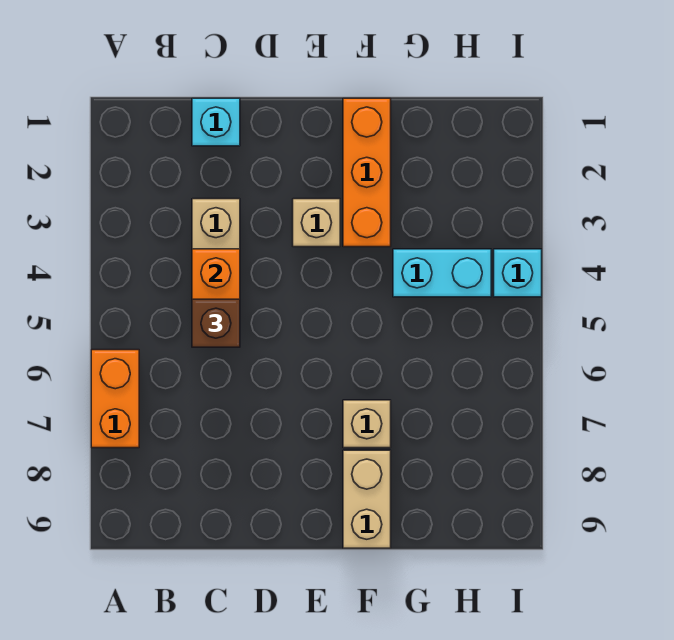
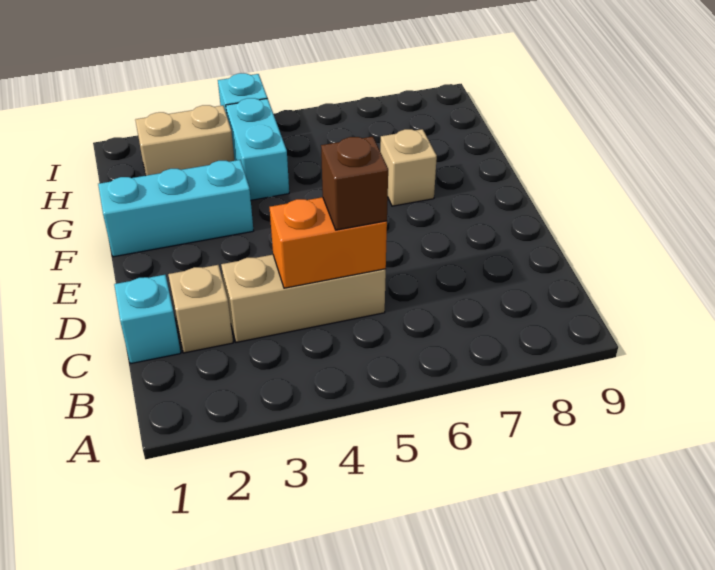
orange 1x2 brick [91,350,139,448] -> none
tan 1x1 brick [293,199,340,247] -> tan 1x1 brick moved to [168,265,233,353]
orange 1x3 brick [343,98,391,247] -> cyan 1x3 brick [98,160,253,257]
tan 1x2 brick [343,450,391,548] -> tan 1x2 brick moved to [135,105,235,176]

